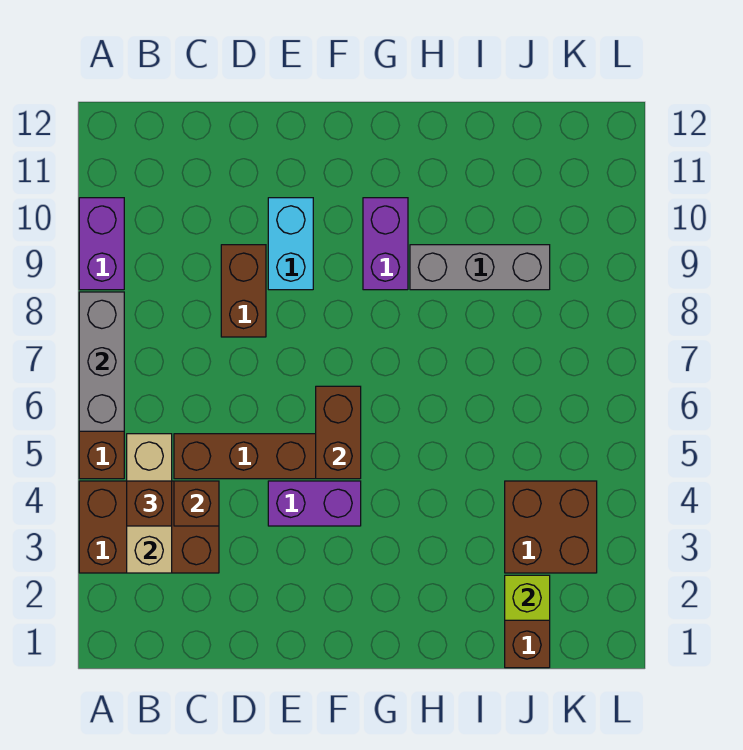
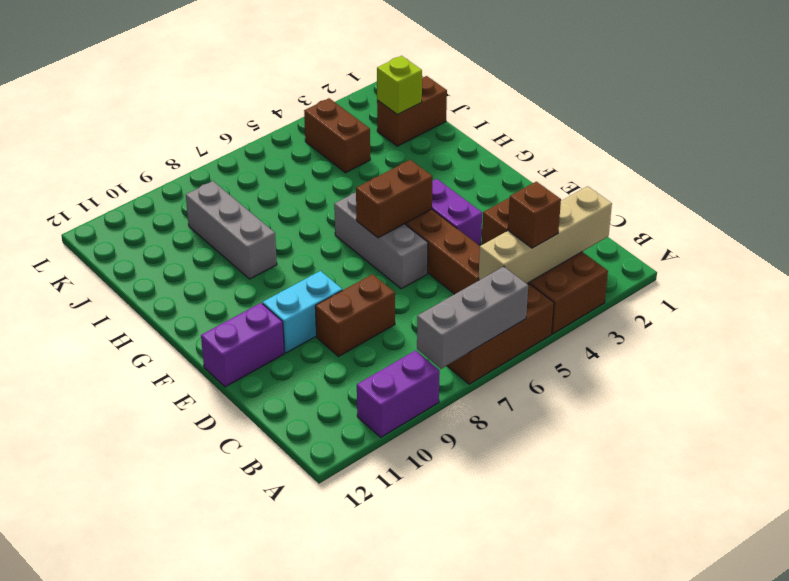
tan 1x3 brick [127,434,172,573] -> tan 1x4 brick [478,186,612,284]
none -> grey 1x3 brick [334,193,428,289]
purple 1x2 brick [363,198,408,290] -> purple 1x2 brick moved to [201,303,284,387]
brown 2x2 brick [505,481,597,573] -> brown 1x2 brick [304,98,370,173]

